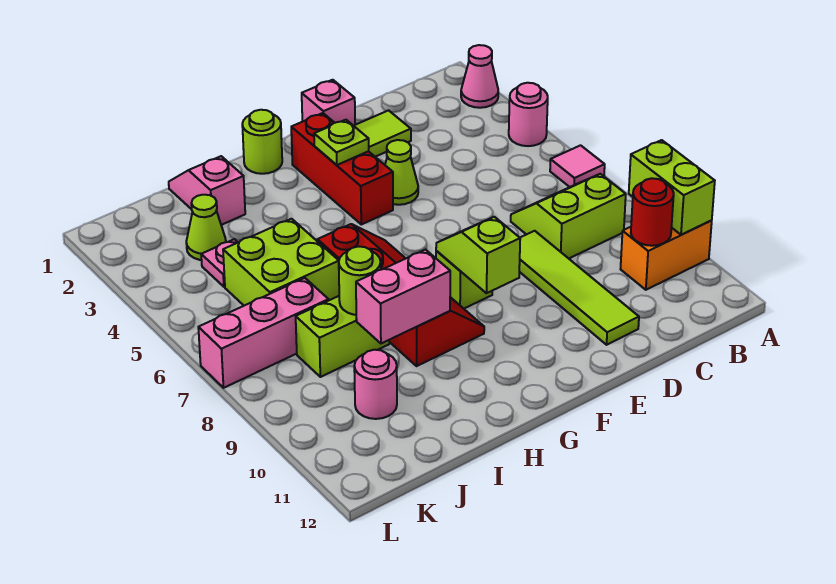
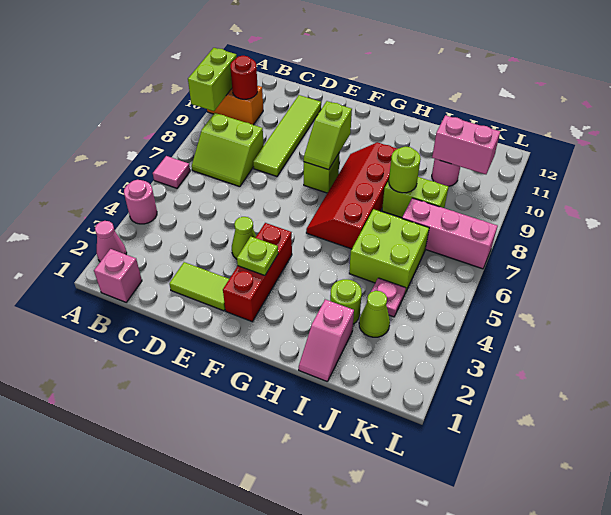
pink 1x1 brick [302,80,355,126] -> pink 1x1 brick moved to [94,249,142,302]
lime 1x1 round brick [242,110,282,174] -> lime 1x1 round brick moved to [330,279,362,324]
pink 1x2 brick [356,250,450,343] -> pink 1x2 brick moved to [432,115,500,174]

